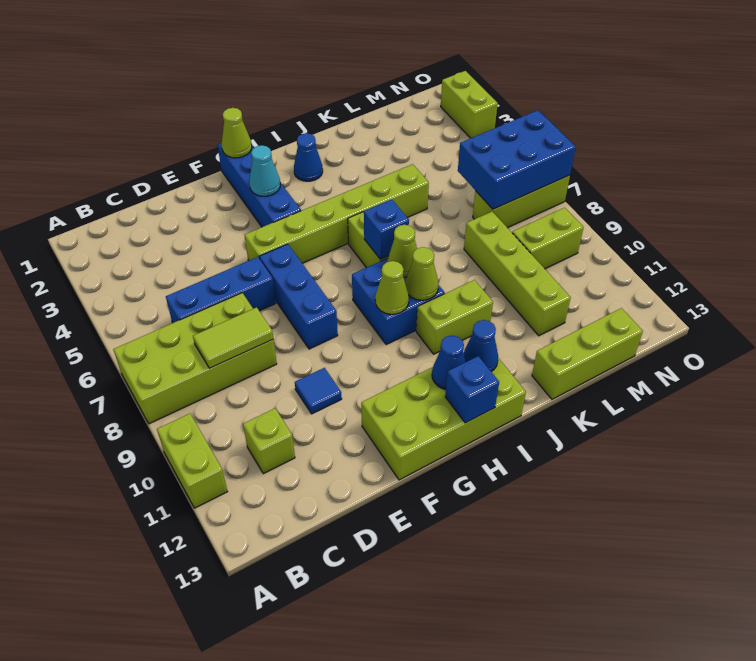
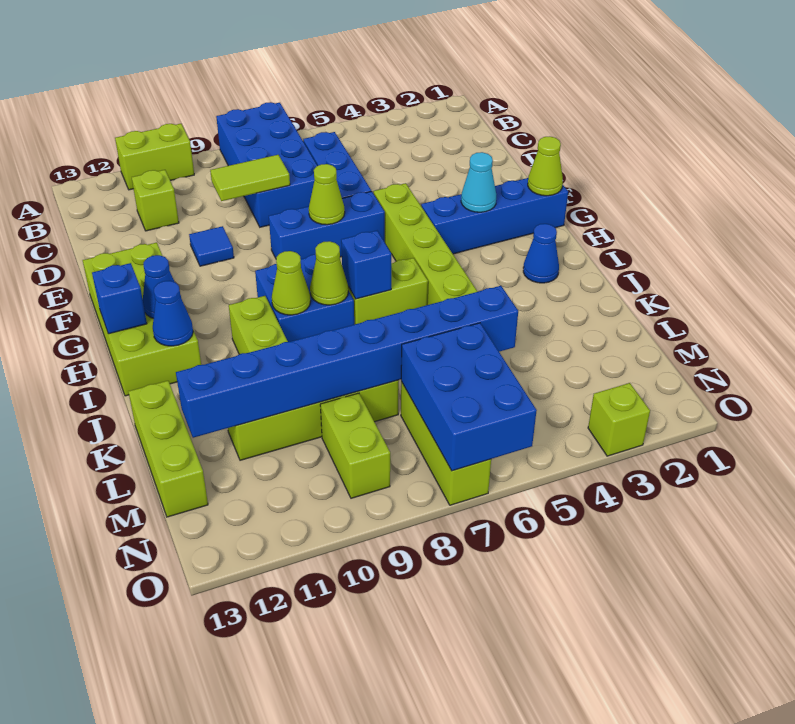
lime 2x4 brick [113,293,277,424] -> blue 2x4 brick [216,102,317,227]
lime 1x2 tile [193,307,273,368] -> lime 1x2 tile turned to [210,155,290,201]
lime 1x1 cone [375,261,409,314] -> lime 1x1 cone moved to [309,164,345,225]
none -> blue 1x8 brick [176,286,518,438]
lime 1x2 brick [441,71,498,138] -> lime 1x1 brick [588,383,650,456]

